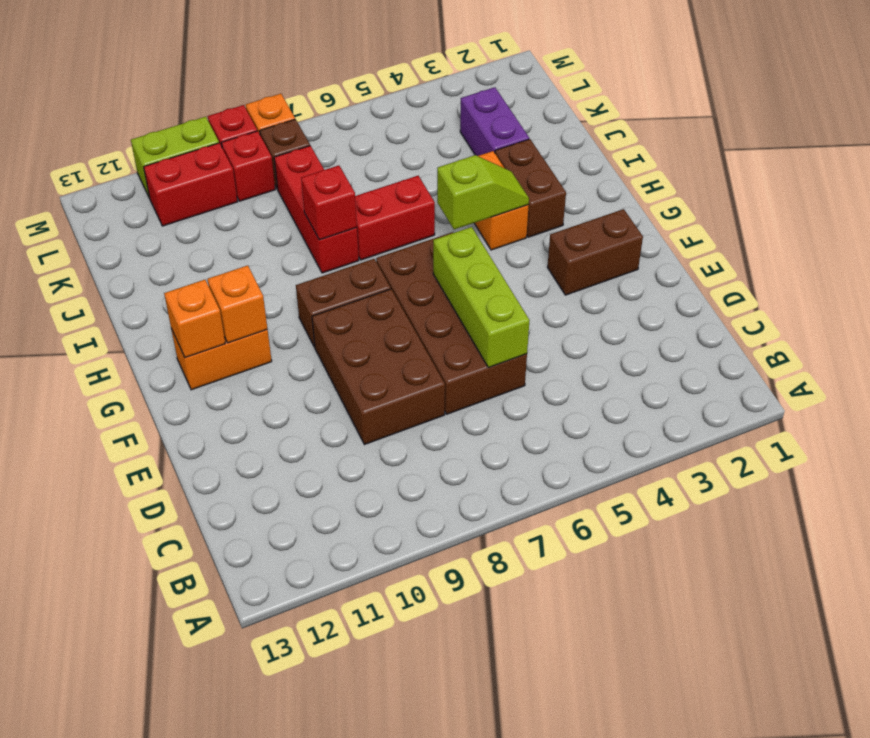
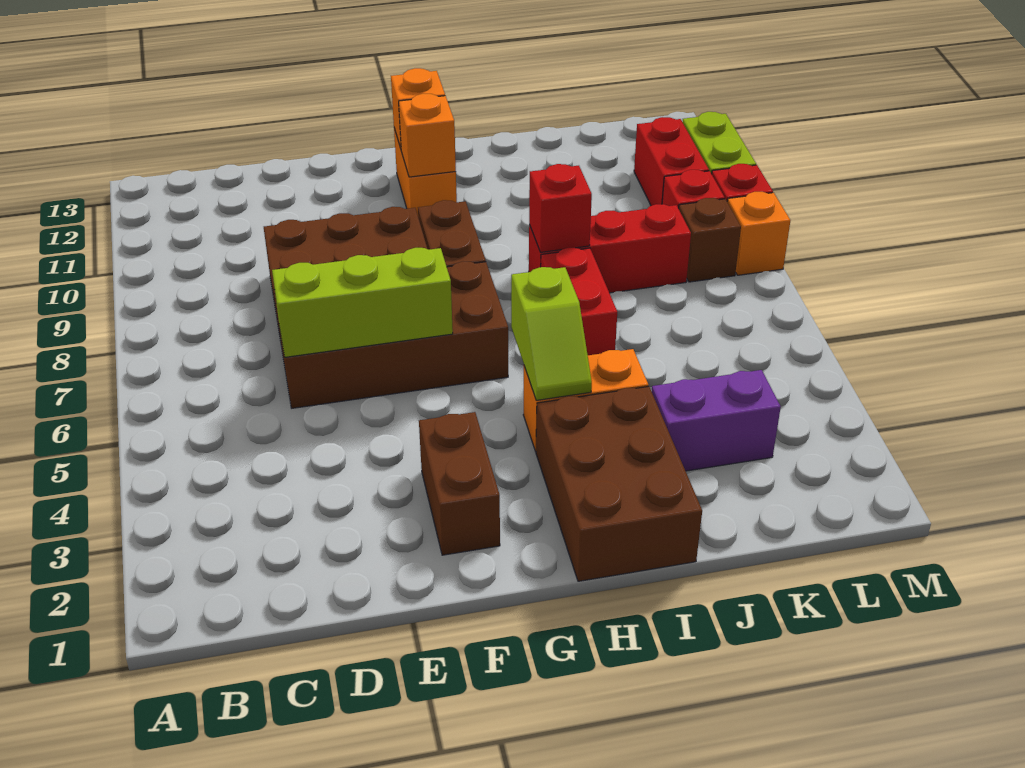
brown 1x2 brick [495,139,566,237] -> brown 2x3 brick [536,386,702,581]

